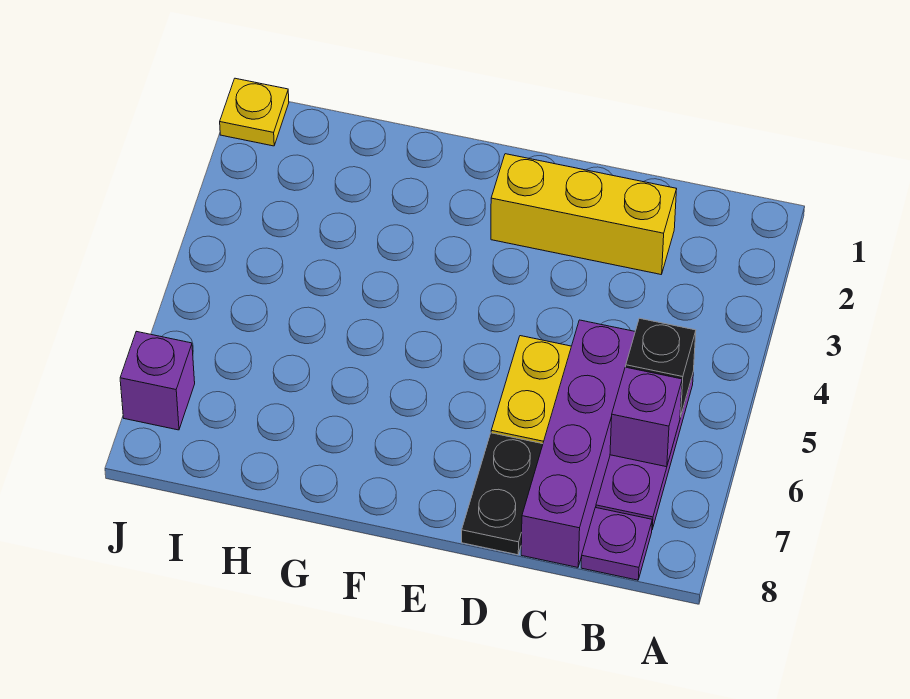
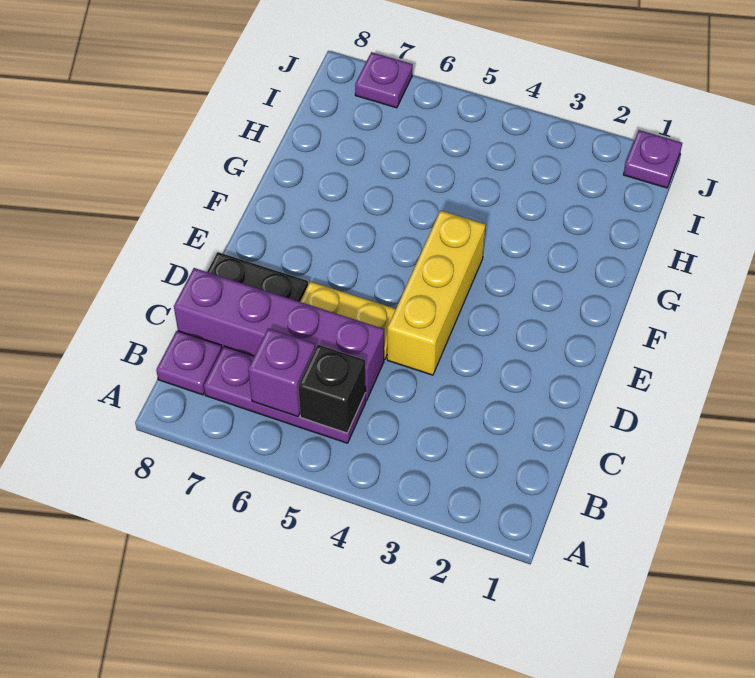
yellow 1x3 brick [491,154,677,274] -> yellow 1x3 brick moved to [387,211,486,375]
yellow 1x1 plate [220,78,289,146] -> purple 1x1 plate [624,130,682,188]
purple 1x1 brick [120,331,195,430] -> purple 1x1 plate [355,52,413,108]

